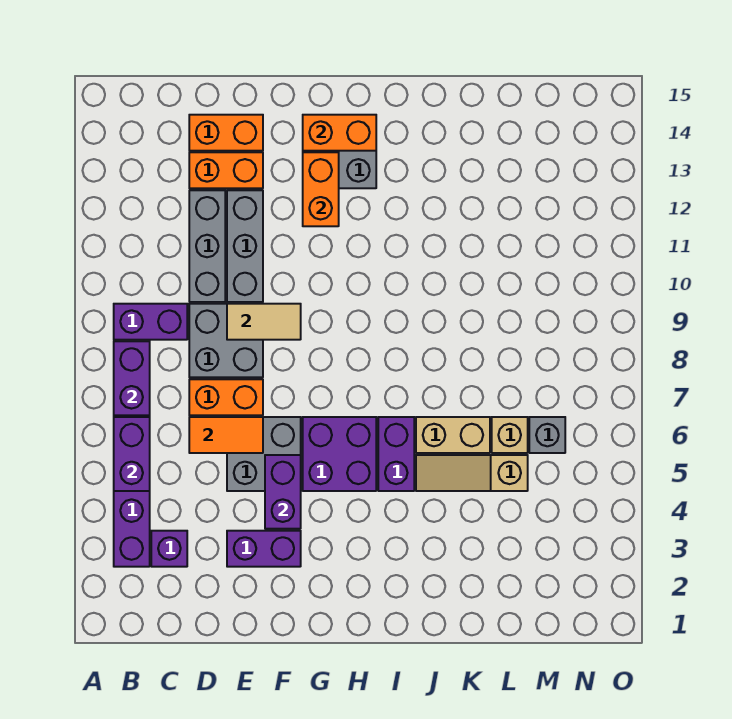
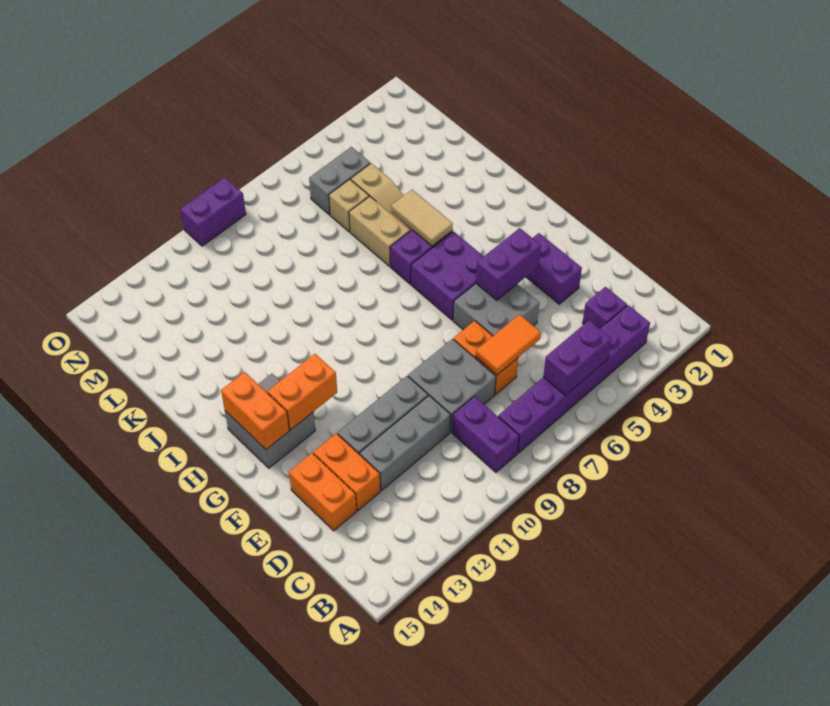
purple 1x2 brick [114,341,150,415] -> purple 1x2 brick moved to [180,177,246,246]
orange 1x2 tile [189,417,263,453] -> orange 1x2 tile turned to [476,315,541,375]
tan 1x2 tile [227,304,301,340] -> tan 1x2 tile moved to [391,190,453,246]
grey 1x1 brick [529,417,565,453] -> grey 1x2 brick [309,147,370,215]

